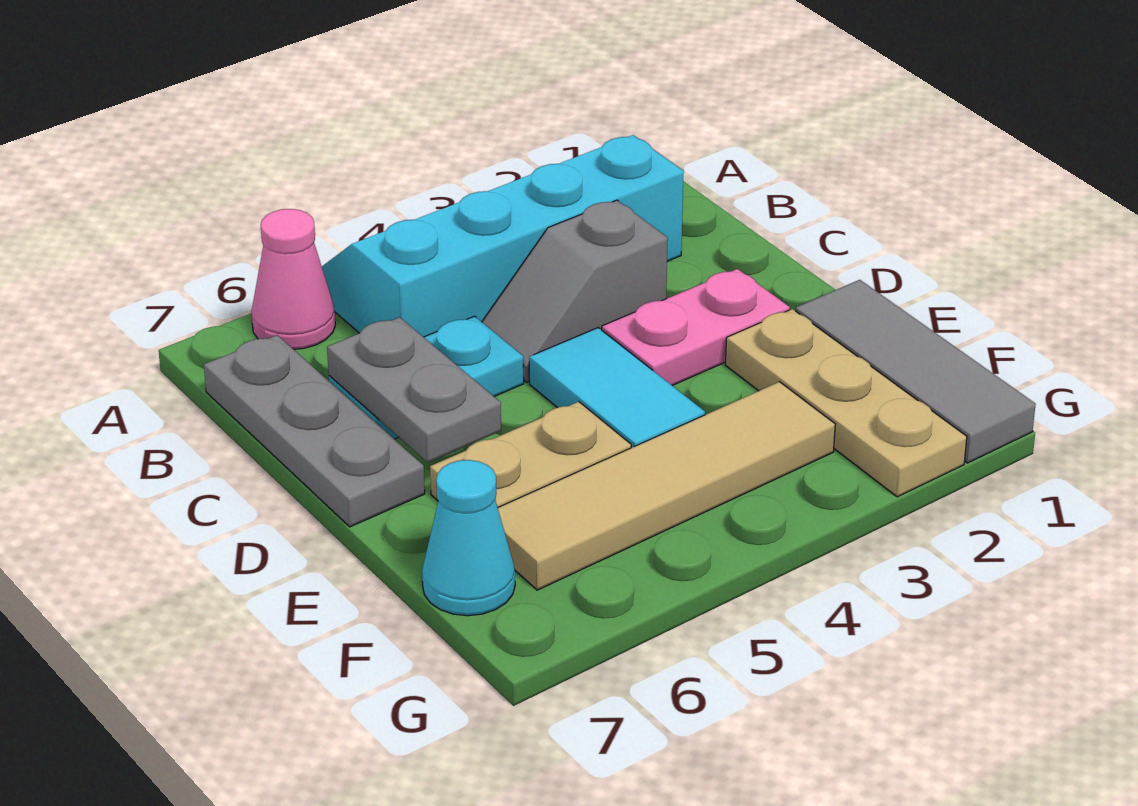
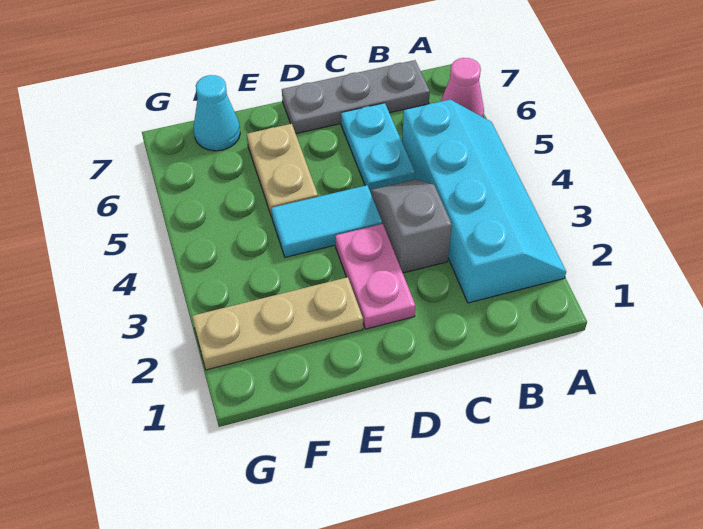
grey 1x2 plate [327,317,501,463] -> none
grey 1x3 tile [795,280,1036,463] -> none
tan 1x4 tile [498,382,835,590] -> none

